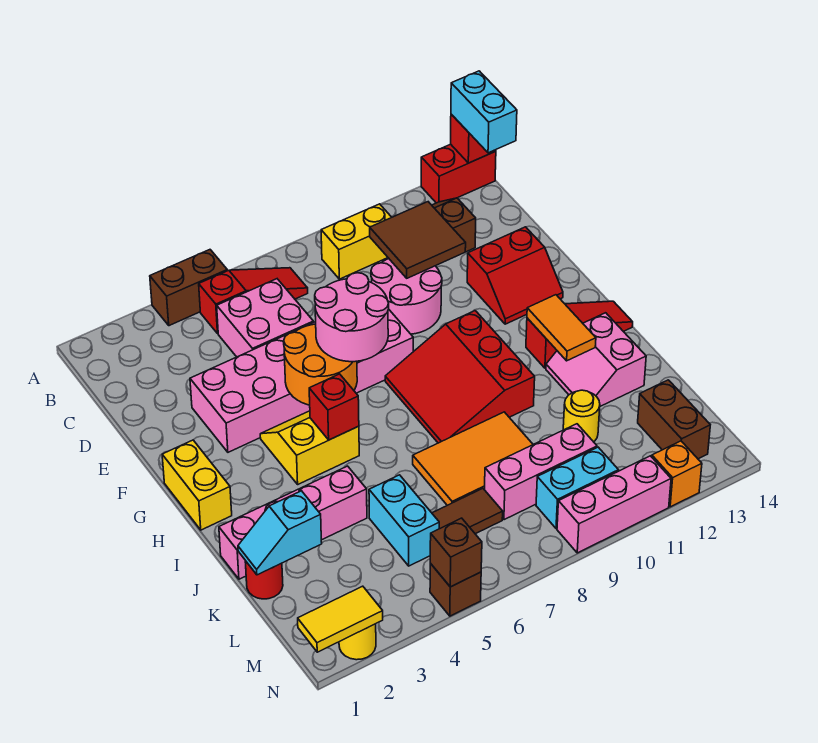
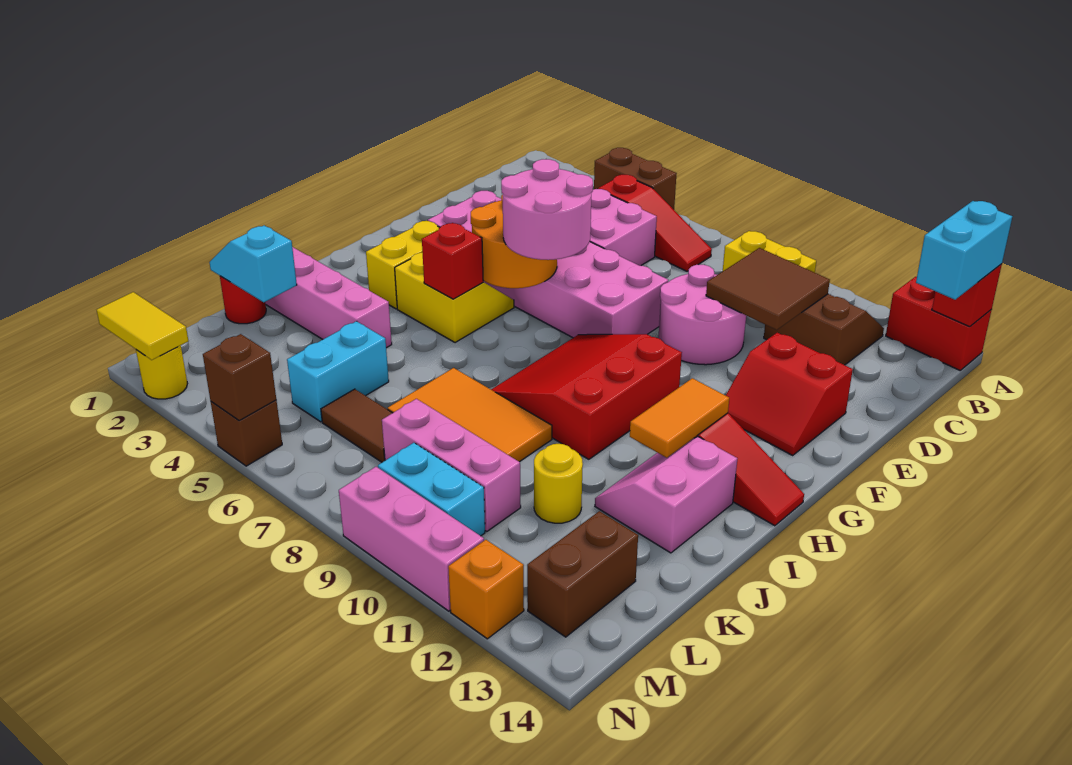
yellow 1x2 brick [162,440,232,530] -> yellow 1x2 brick moved to [366,221,440,309]

